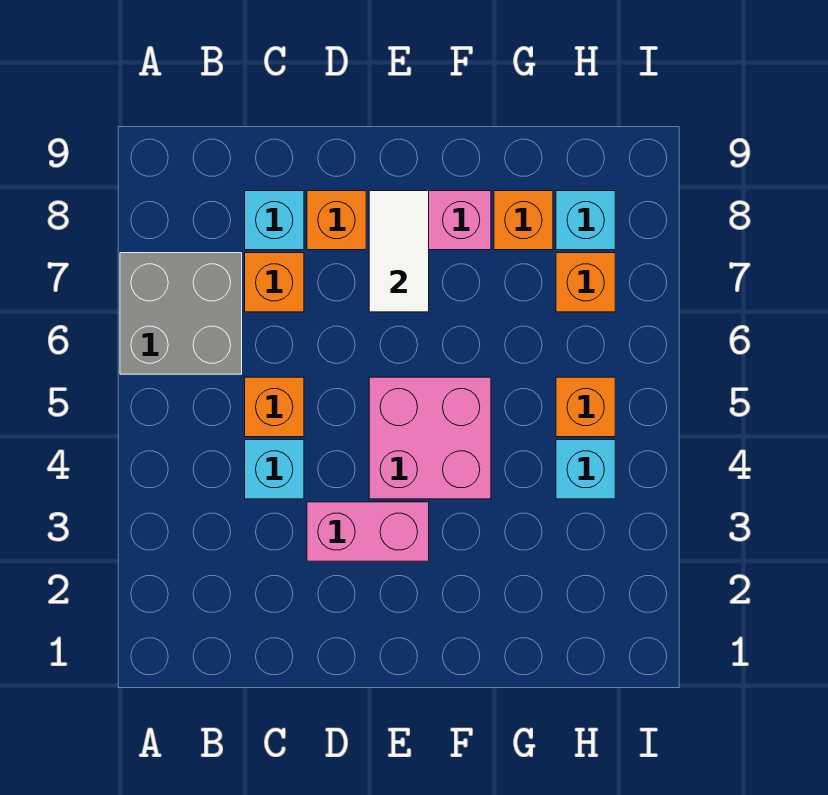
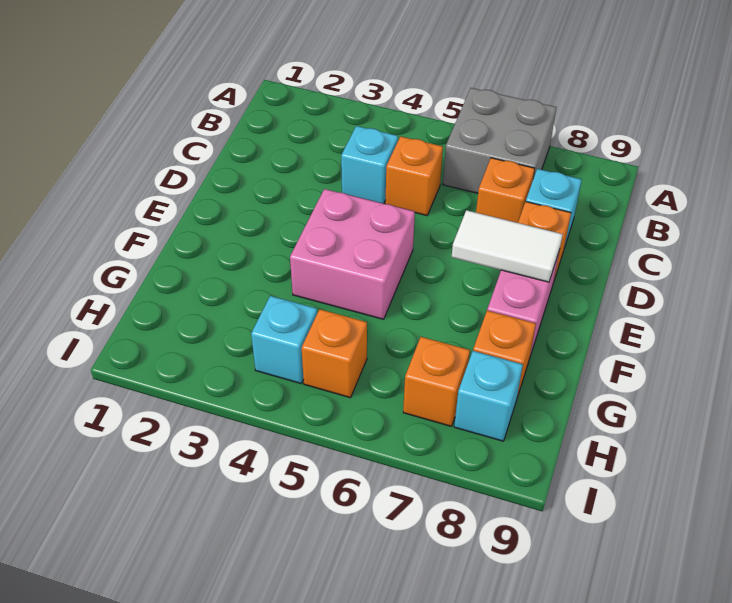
pink 1x2 brick [307,502,429,561] -> none

